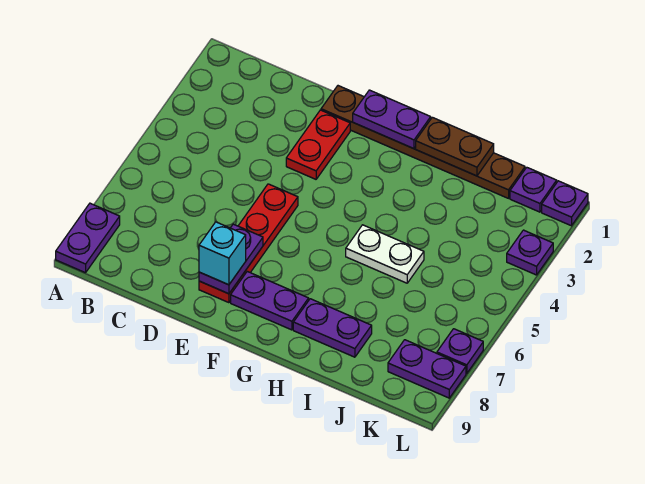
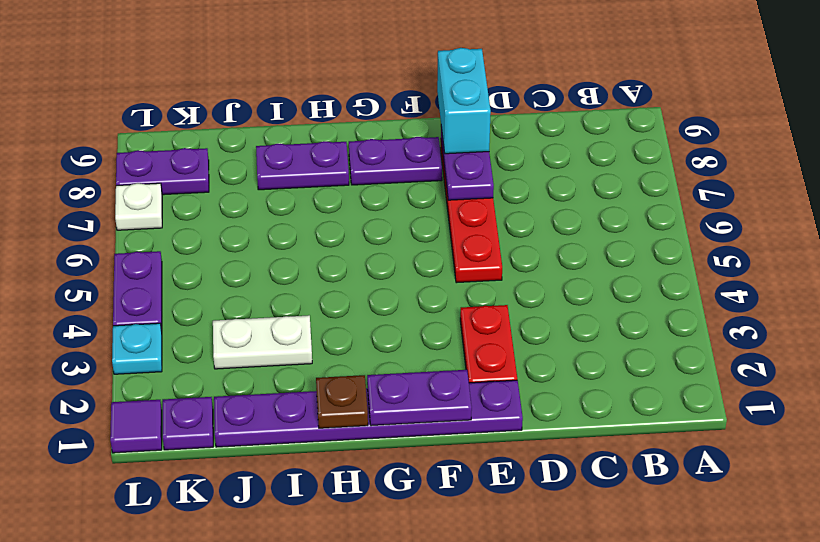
purple 1x2 plate [56,203,120,273] -> purple 1x2 plate moved to [113,251,162,332]
brown 1x6 plate [321,86,525,198] -> purple 1x6 plate [214,380,523,447]
cyan 1x1 brick [199,222,246,285] -> cyan 1x2 brick [437,48,491,154]
brown 1x2 plate [416,117,494,176] -> brown 1x1 plate [316,375,368,428]
white 1x2 plate [346,225,424,283] -> white 1x2 plate moved to [213,315,312,369]
purple 1x1 plate [542,181,588,226] -> purple 1x1 tile [110,400,162,453]
purple 1x1 plate [507,230,553,275] -> cyan 1x1 plate [112,323,162,374]
purple 1x1 plate [437,329,483,374] -> white 1x1 plate [115,183,162,230]

